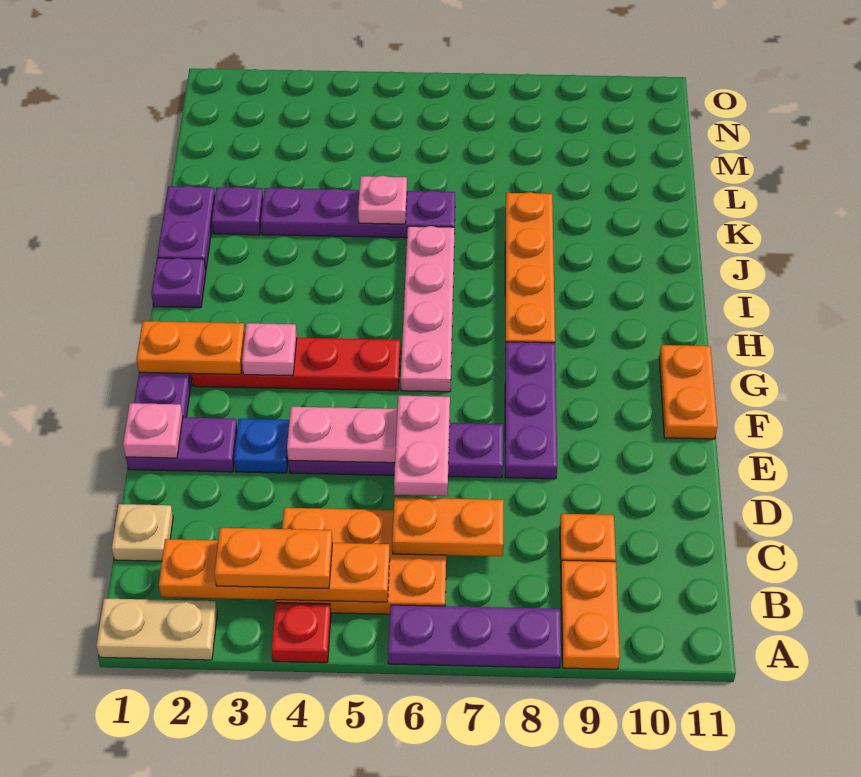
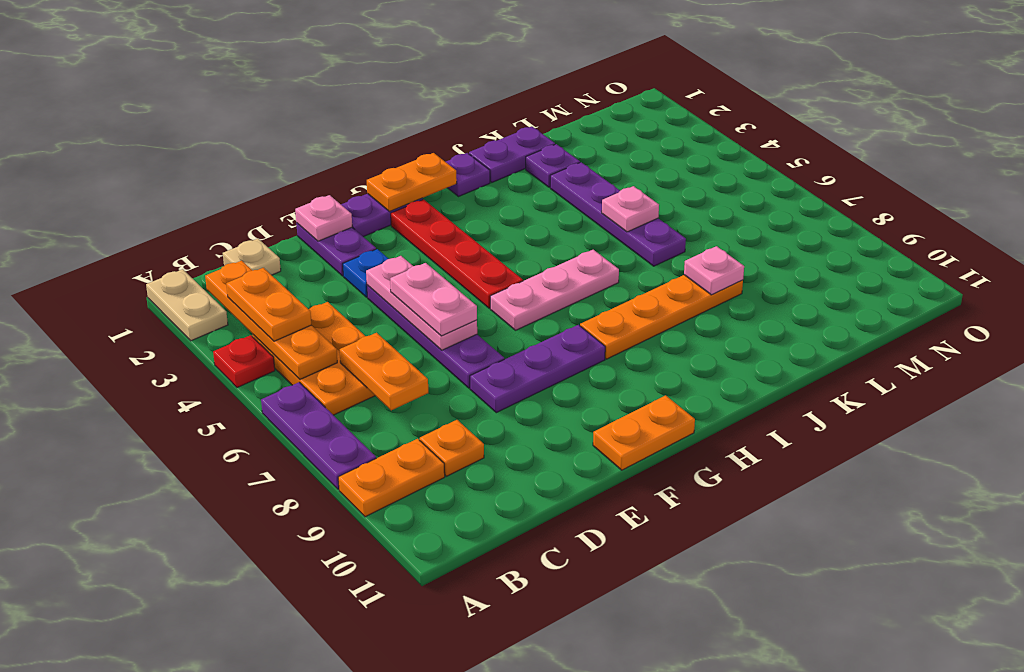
pink 1x2 plate [394,396,450,496] -> pink 1x2 plate turned to [390,263,477,336]
orange 1x2 plate [136,321,245,374] -> orange 1x2 plate turned to [367,153,457,212]
pink 1x1 plate [242,323,297,376] -> pink 1x1 plate moved to [684,246,744,295]
pink 1x4 plate [401,226,455,392] -> pink 1x3 plate [490,250,619,330]

